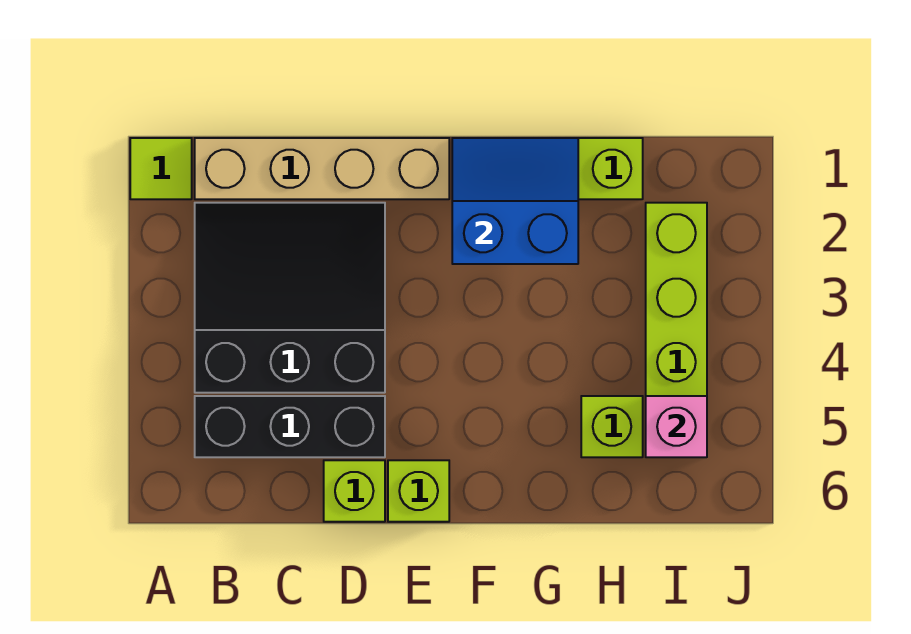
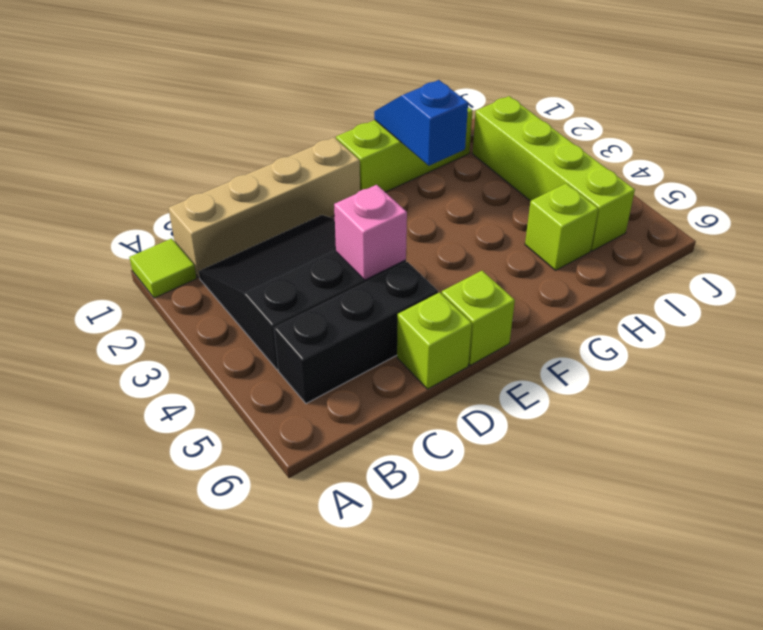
blue 2x2 slope [452,138,578,264] -> blue 1x2 slope [374,80,468,166]
pink 1x1 brick [646,396,707,457] -> pink 1x1 brick moved to [334,185,407,280]

